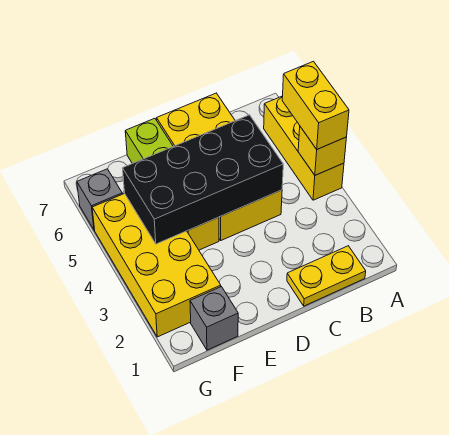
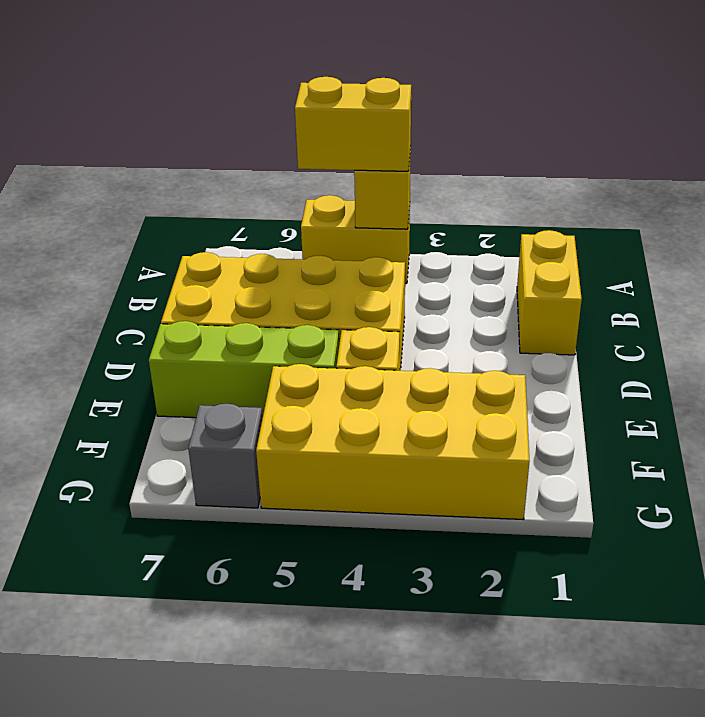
yellow 1x3 brick [264,96,344,200] -> yellow 1x2 brick [301,195,410,283]
yellow 1x2 plate [287,246,366,306] -> yellow 1x2 brick [517,230,582,355]
black 2x4 brick [123,115,283,244] -> none
grey 1x1 brick [190,287,238,350] -> none

